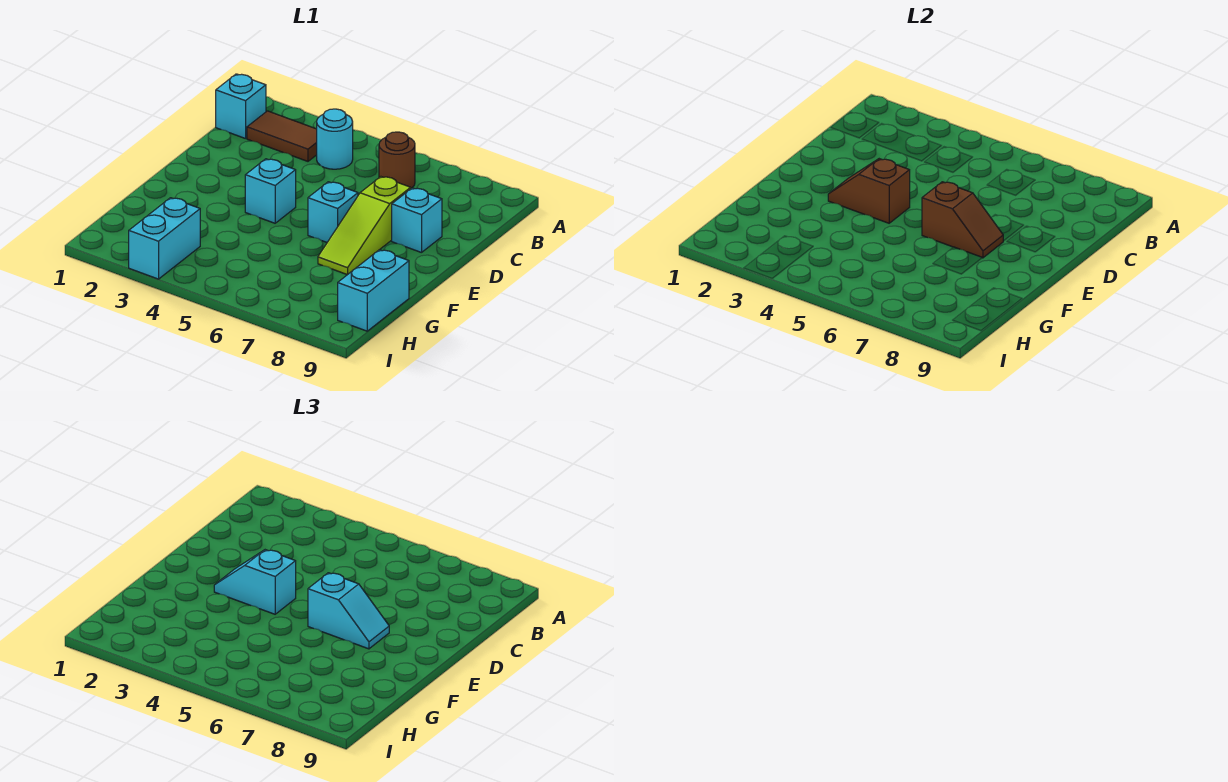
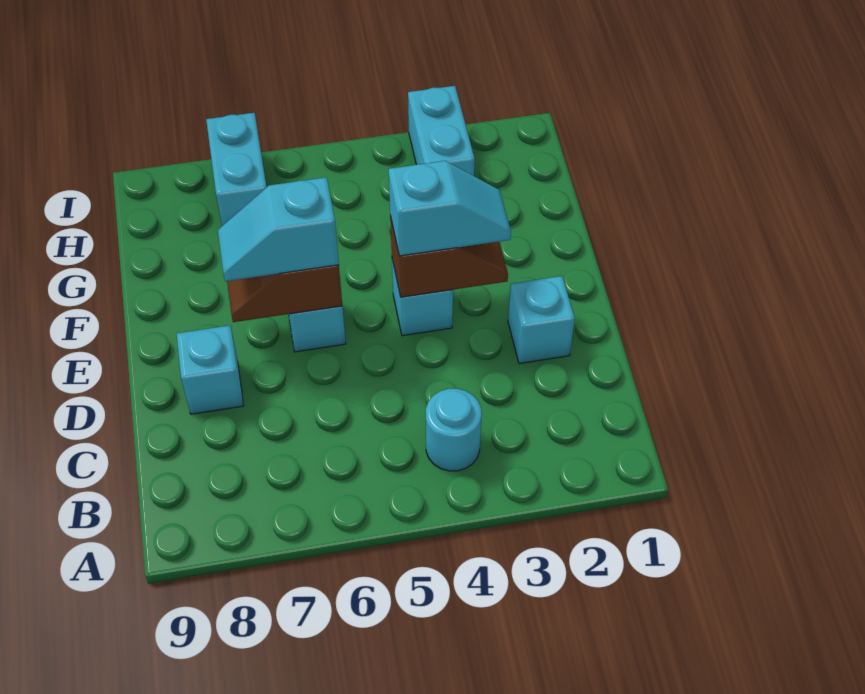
cyan 1x1 brick [216,74,266,139] -> cyan 1x1 brick moved to [508,276,575,364]
brown 1x2 tile [247,111,317,161] -> none
brown 1x1 round brick [379,132,415,188] -> none
lime 1x3 slope [318,177,411,275] -> none
cyan 1x2 brick [338,250,409,331] -> cyan 1x2 brick moved to [206,113,266,226]

